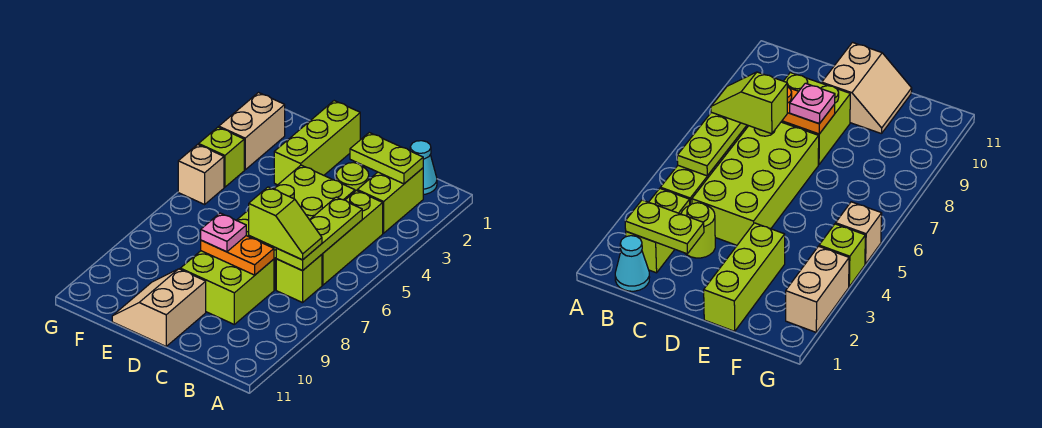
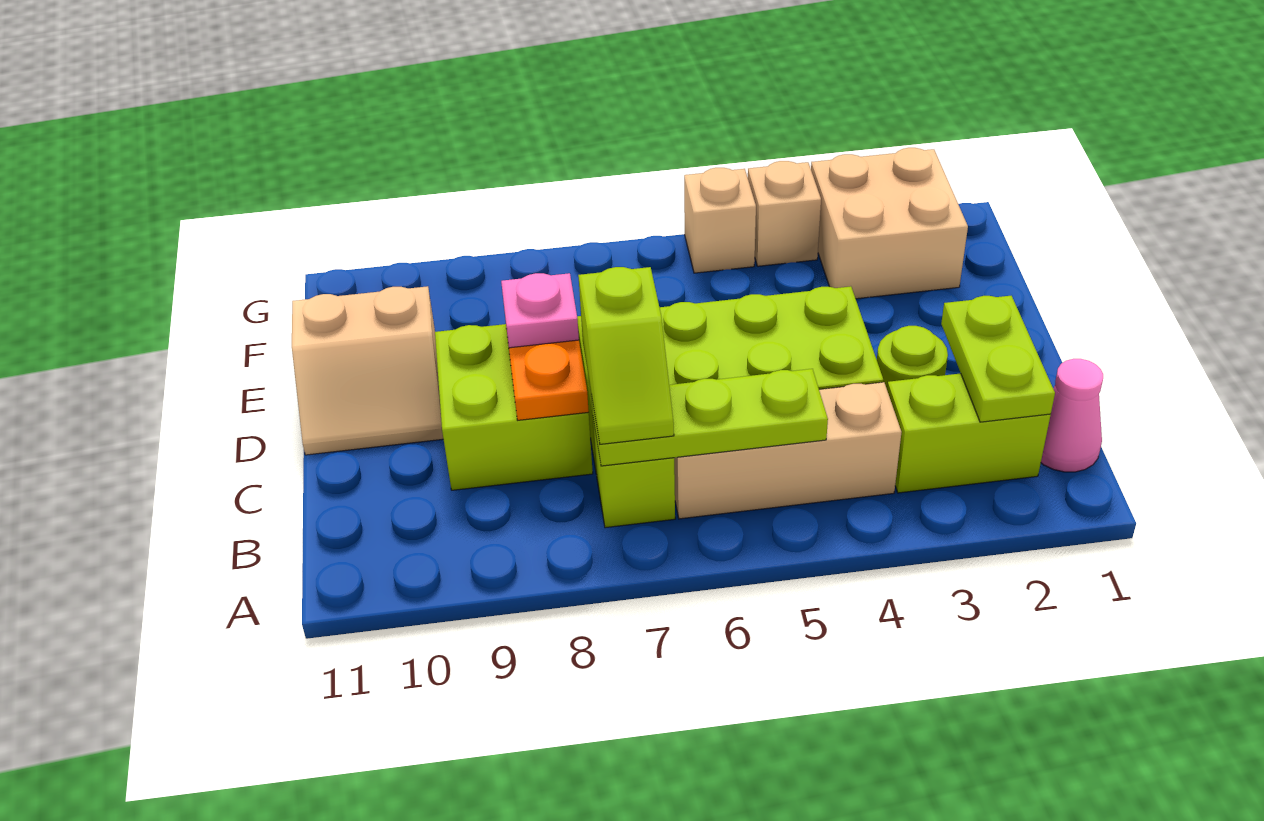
cyan 1x1 cone [410,141,437,194] -> pink 1x1 cone [1041,359,1103,472]
lime 1x3 brick [322,191,383,285] -> tan 1x3 brick [674,382,902,519]
tan 2x2 slope [112,269,206,346] -> tan 2x2 slope turned to [292,286,443,455]
lime 1x3 brick [274,101,360,185] -> none
tan 1x2 brick [219,93,285,170] -> tan 2x2 brick [811,148,968,299]
lime 1x1 brick [199,127,244,187] -> tan 1x1 brick [748,161,821,266]

